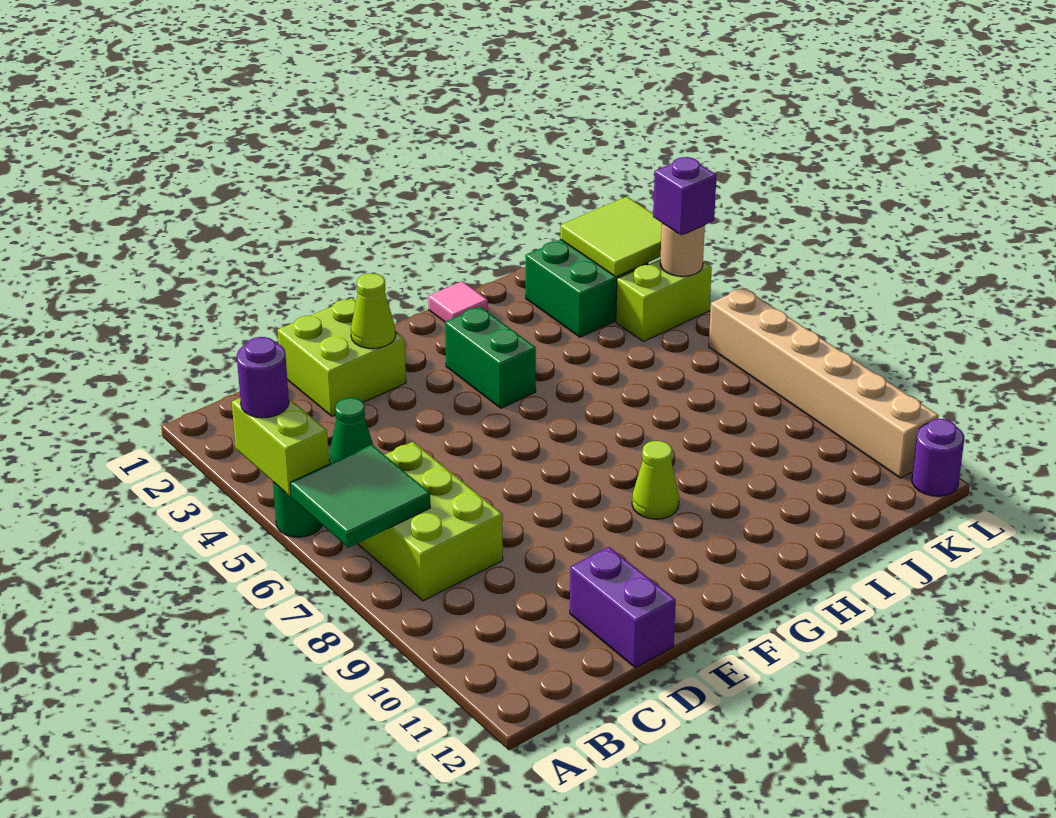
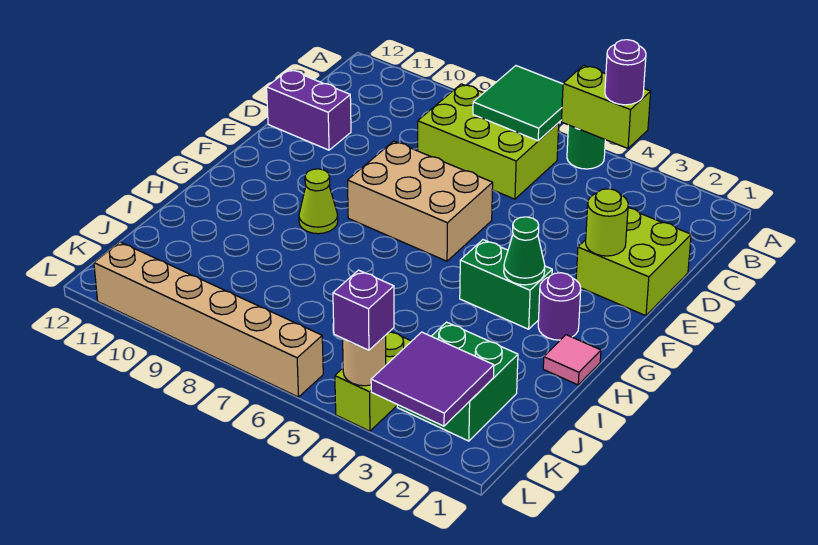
green 1x1 cone [329,398,373,463] -> green 1x1 cone moved to [504,217,545,285]
lime 1x1 cone [351,273,396,348] -> lime 1x1 round brick [586,189,628,256]
none -> tan 2x3 brick [348,141,493,261]
lime 2x2 tile [560,197,662,277] -> purple 2x2 tile [371,332,494,426]
purple 1x1 round brick [912,419,964,496] -> purple 1x1 round brick moved to [538,273,581,340]

